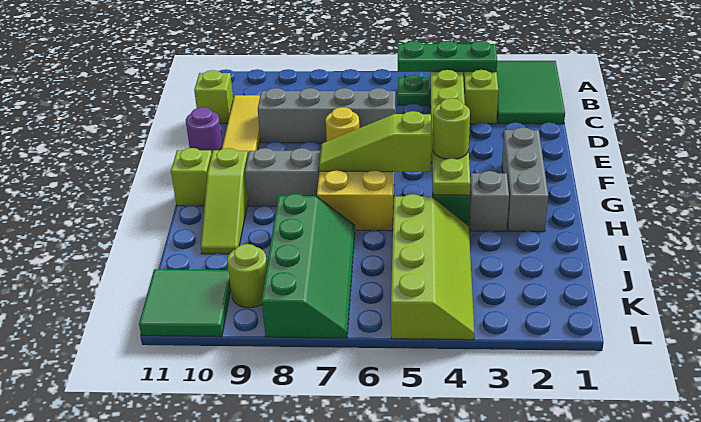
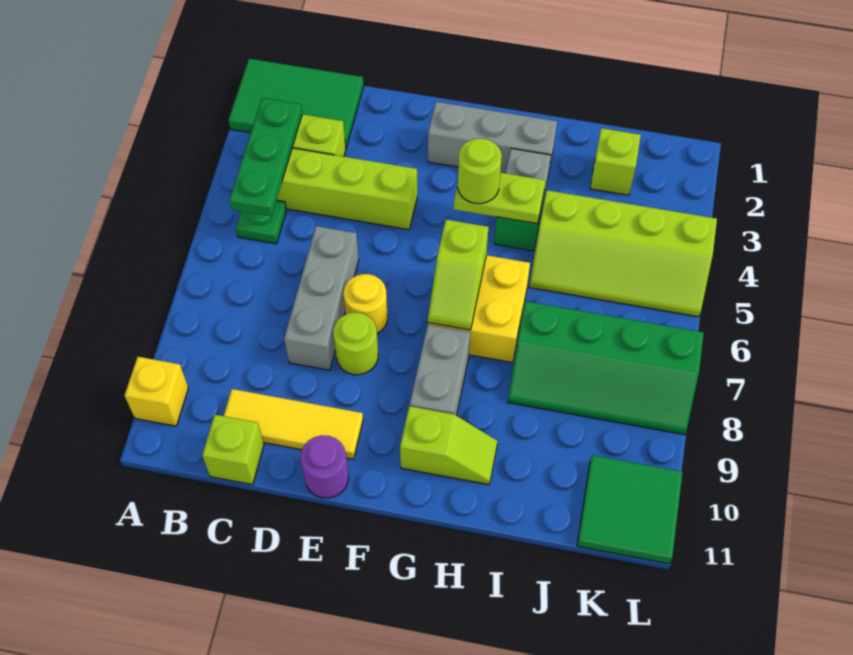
none -> yellow 1x1 brick [125,357,188,426]
grey 1x4 brick [258,88,396,143] -> grey 1x3 brick [284,226,359,370]
lime 1x3 slope [319,111,431,172] -> lime 1x2 slope [428,220,489,330]
lime 1x3 slope [201,148,248,254] -> lime 1x2 slope [400,406,497,485]
lime 1x1 brick [171,148,212,206] -> lime 1x1 brick moved to [590,128,641,195]
lime 2x4 slope [391,194,474,340] -> lime 2x4 slope turned to [529,190,717,317]
green 2x4 slope [262,194,355,338] -> green 2x4 slope turned to [508,301,704,435]
lime 1x1 round brick [227,244,267,308] -> lime 1x1 round brick moved to [333,312,378,375]

